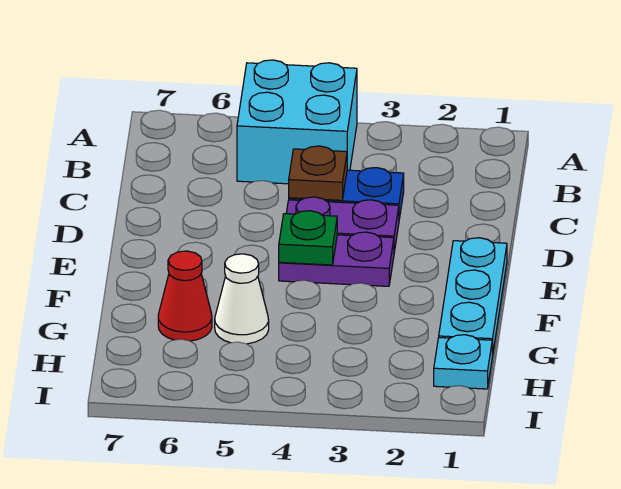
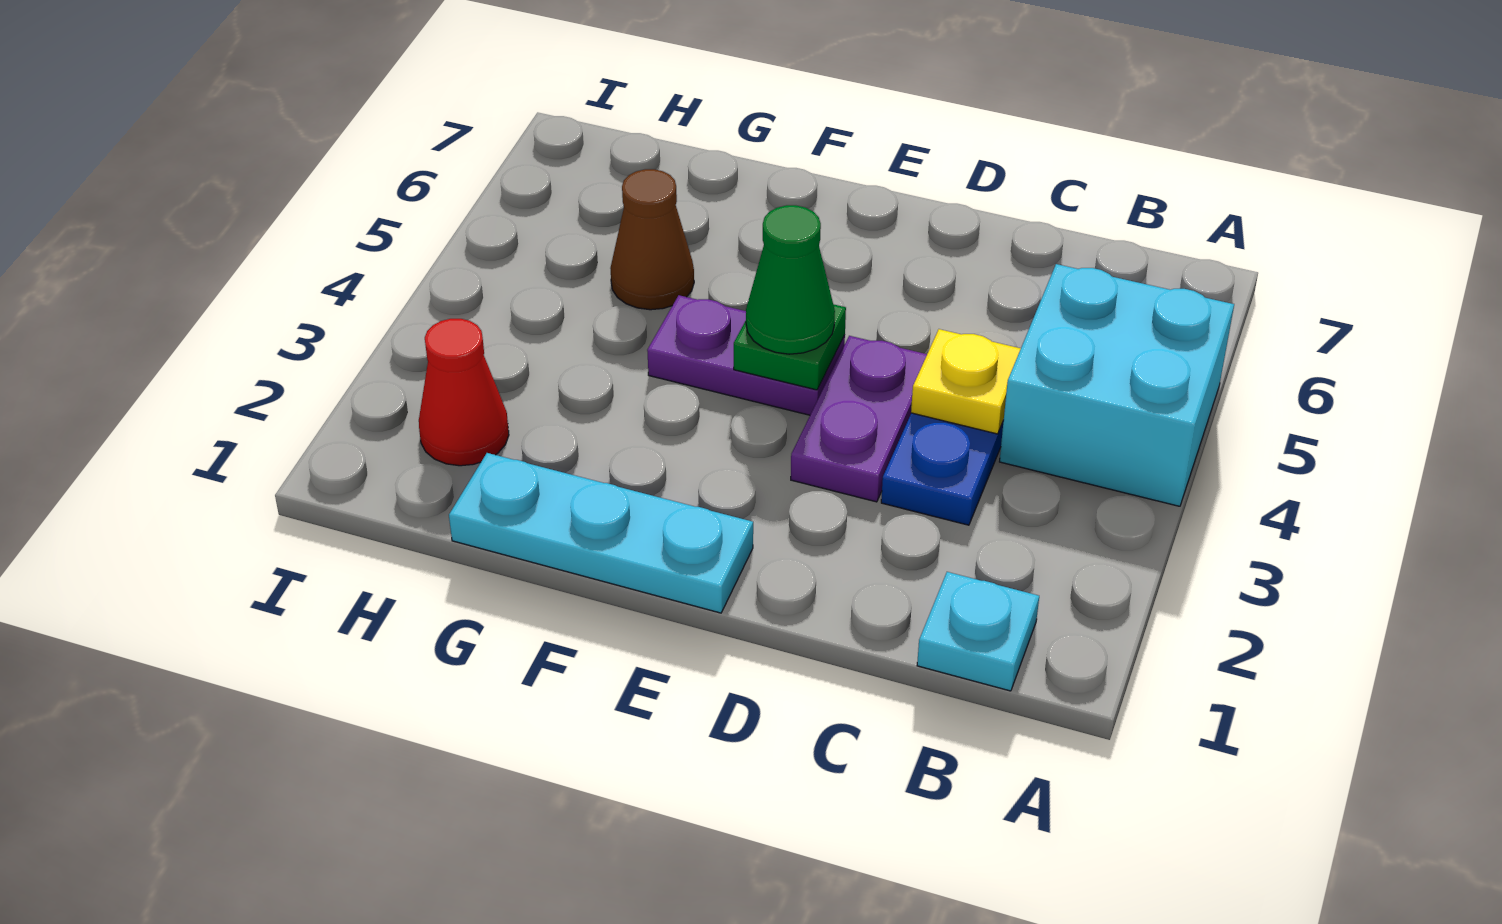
brown 1x1 plate [289,146,347,200] -> yellow 1x1 plate [911,329,1021,434]
purple 1x2 plate [279,232,394,286] -> purple 1x2 plate turned to [647,295,845,415]
none -> green 1x1 cone [746,205,835,354]
white 1x1 cone [215,254,269,344] -> brown 1x1 cone [610,169,694,310]
red 1x1 cone [158,251,212,341] -> red 1x1 cone moved to [419,319,509,466]
cyan 1x1 plate [434,335,492,389] -> cyan 1x1 plate moved to [917,572,1039,691]

